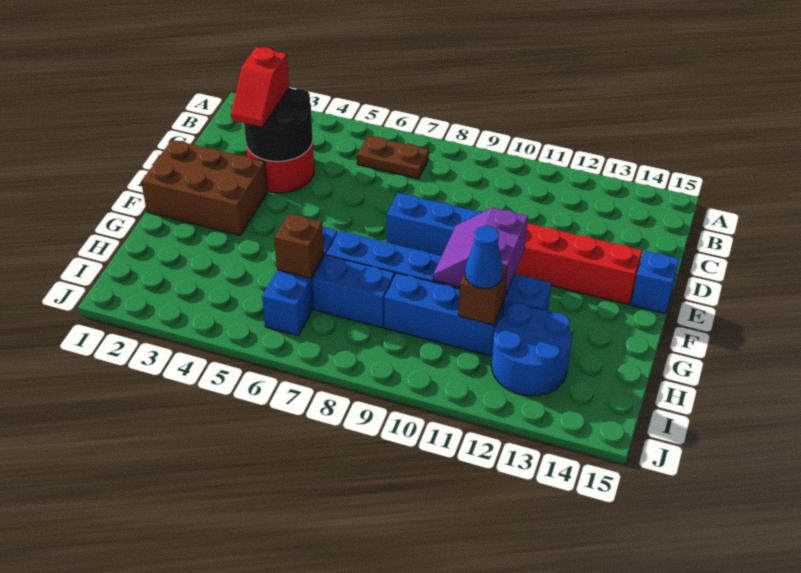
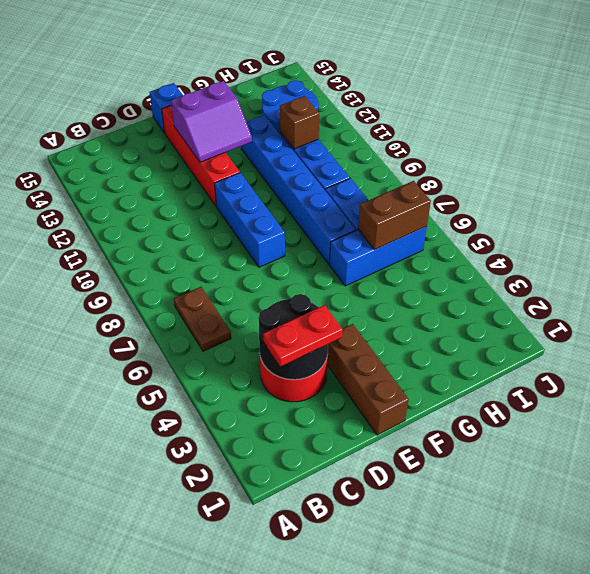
red 1x2 slope [231,47,289,127] -> red 1x2 plate [263,305,343,367]
brown 2x3 brick [141,140,268,235] -> brown 1x3 brick [327,324,409,435]
purple 2x2 slope [433,208,528,298] -> purple 2x2 slope moved to [171,81,252,162]
brown 1x1 brick [274,214,324,278] -> brown 1x2 brick [358,181,431,249]
blue 1x1 cone [465,226,503,288] -> none

